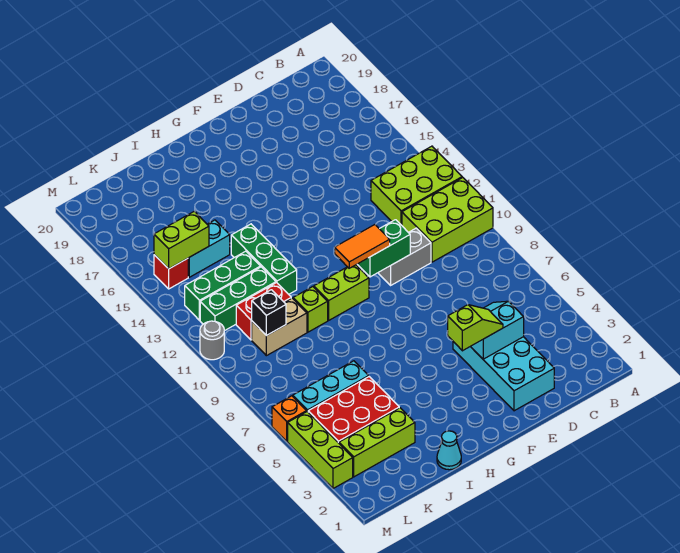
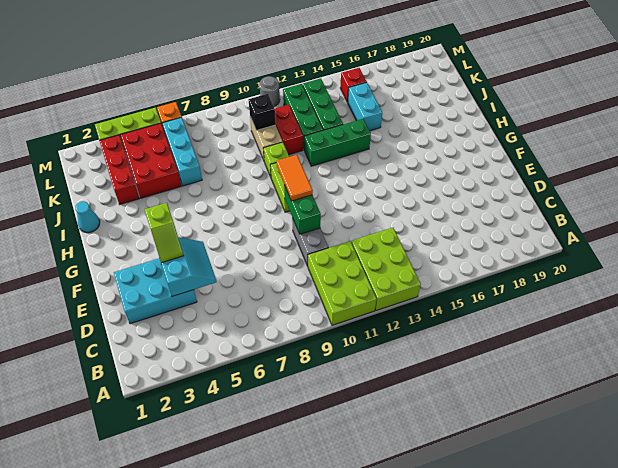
cyan 2x4 brick [453,337,554,411] -> cyan 2x3 brick [114,258,197,324]
lime 1x3 brick [339,408,415,477] -> red 1x3 brick [100,135,139,204]
lime 1x2 brick [154,211,209,269] -> none

